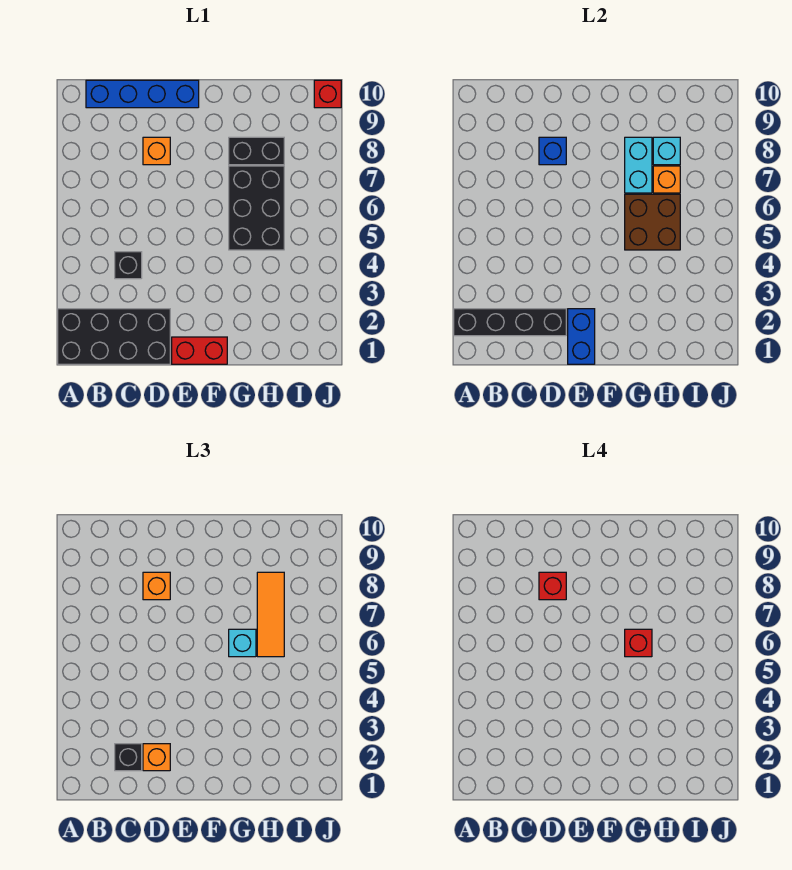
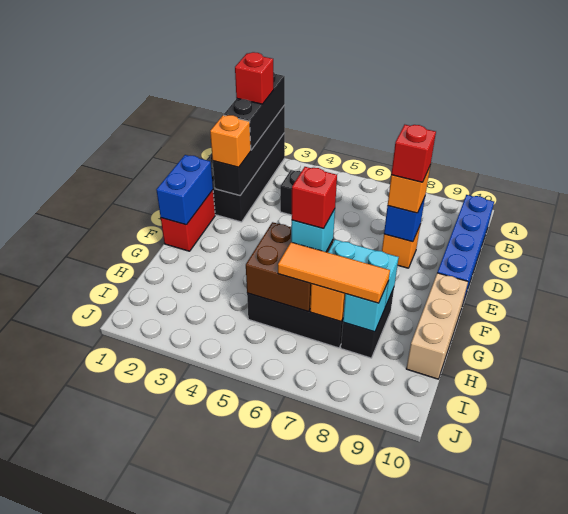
black 1x1 brick [115,744,142,771] -> black 1x3 brick [224,72,285,150]
blue 1x2 brick [568,309,595,364] -> blue 1x2 brick turned to [156,155,213,225]
none -> tan 1x3 brick [406,273,468,379]
red 1x1 brick [314,80,341,108] -> red 1x1 brick moved to [235,52,274,104]

